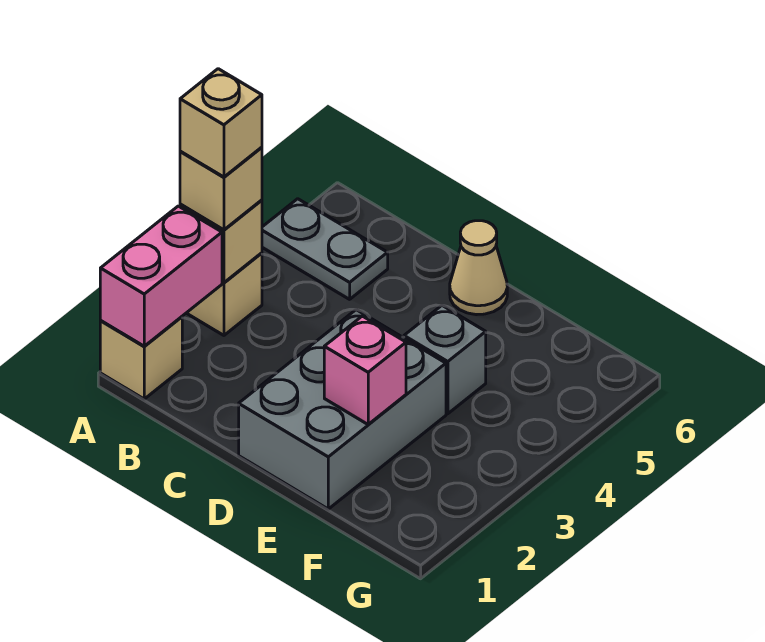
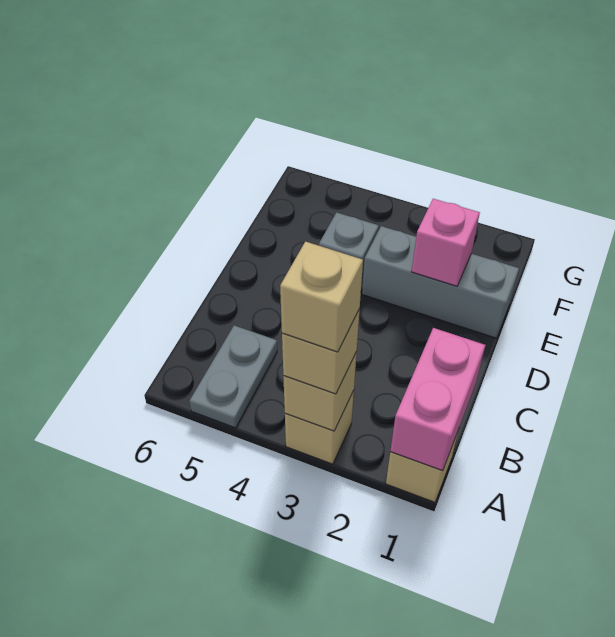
pink 1x2 brick [100,206,222,346] -> pink 1x2 brick turned to [390,328,485,471]
grey 2x3 brick [239,310,446,509] -> grey 1x3 brick [362,226,519,338]
tan 1x1 cone [450,221,507,315] -> none

